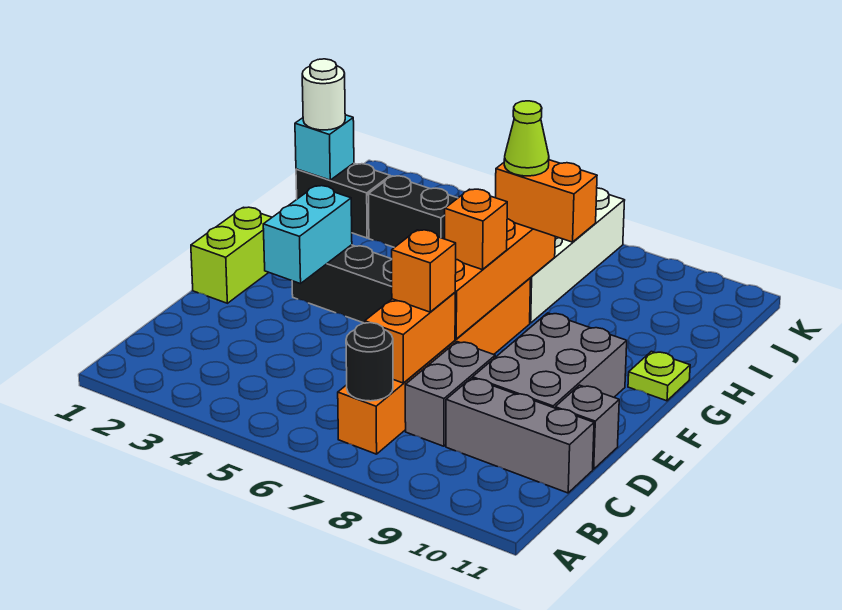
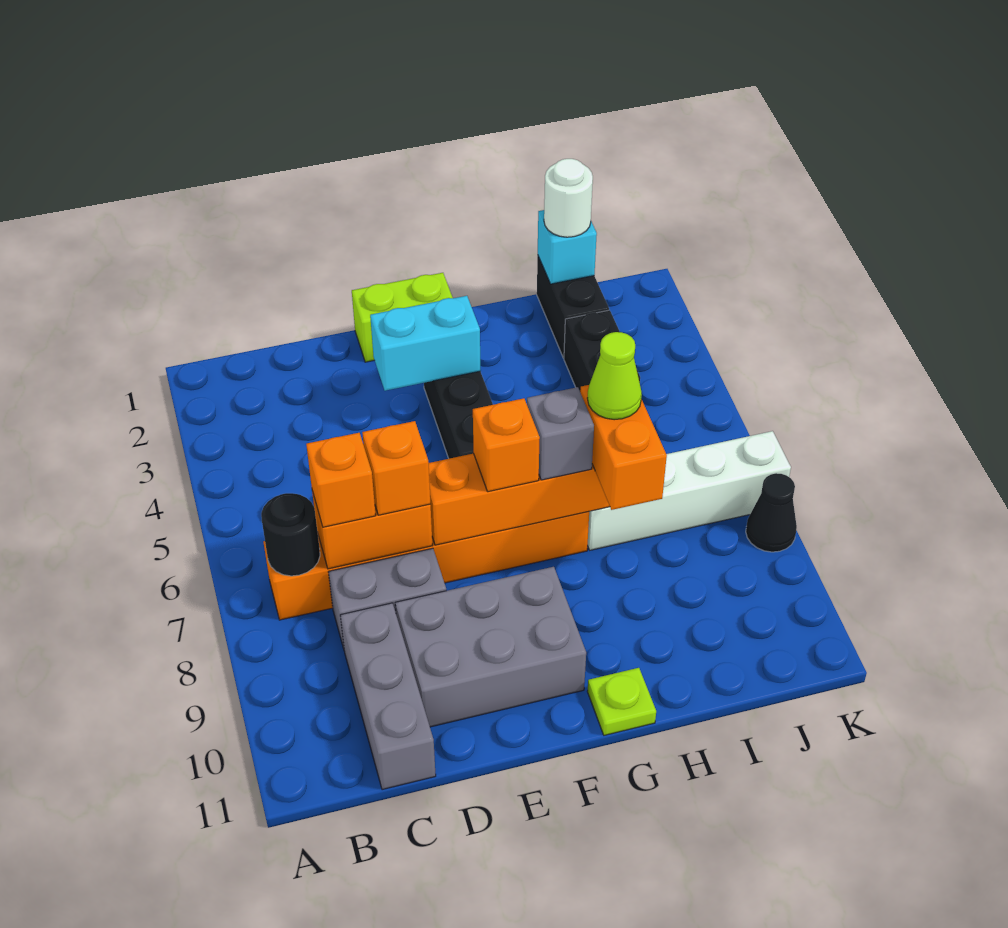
none -> orange 1x1 brick [306,433,376,527]
grey 1x1 brick [555,385,619,469] -> grey 1x1 brick moved to [527,387,594,480]
none -> black 1x1 cone [746,473,797,552]

